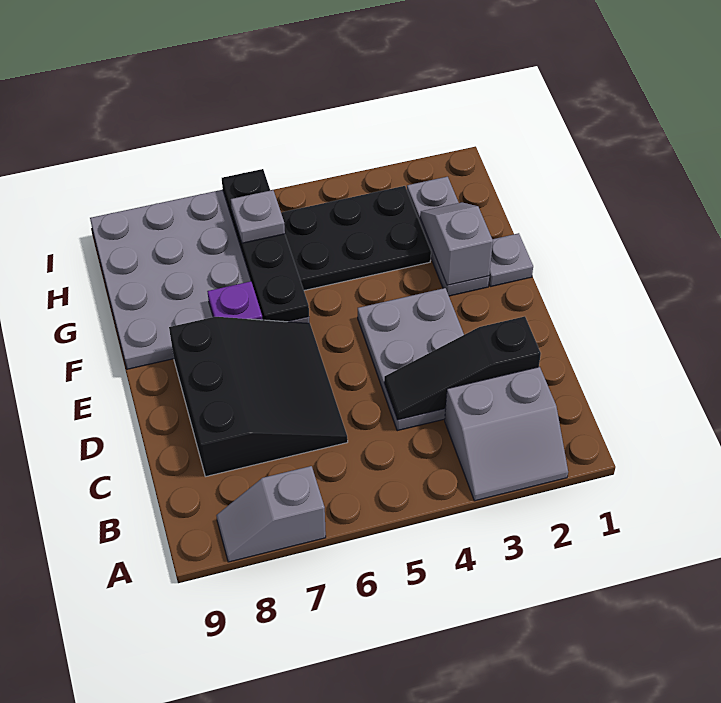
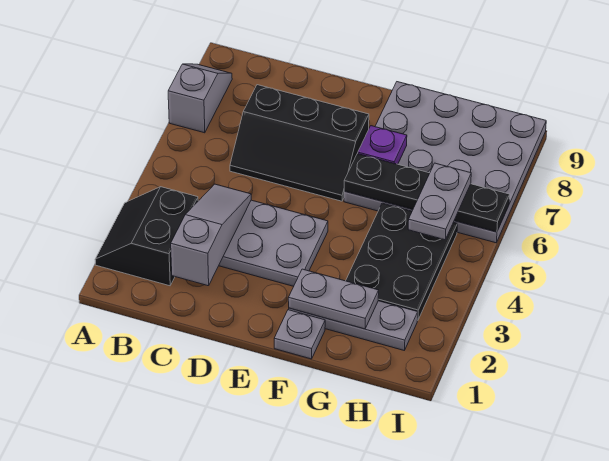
grey 2x2 slope [445,367,568,501] -> black 2x2 slope [95,187,198,286]
black 1x3 slope [384,316,541,420] -> grey 1x3 slope [171,184,251,286]
black 3x3 slope [169,317,348,476] -> black 2x3 slope [230,85,369,201]
grey 1x2 slope [420,202,493,285] -> grey 1x2 plate [288,269,379,329]
grey 1x1 plate [231,190,285,243] -> grey 1x2 plate [408,163,471,240]

